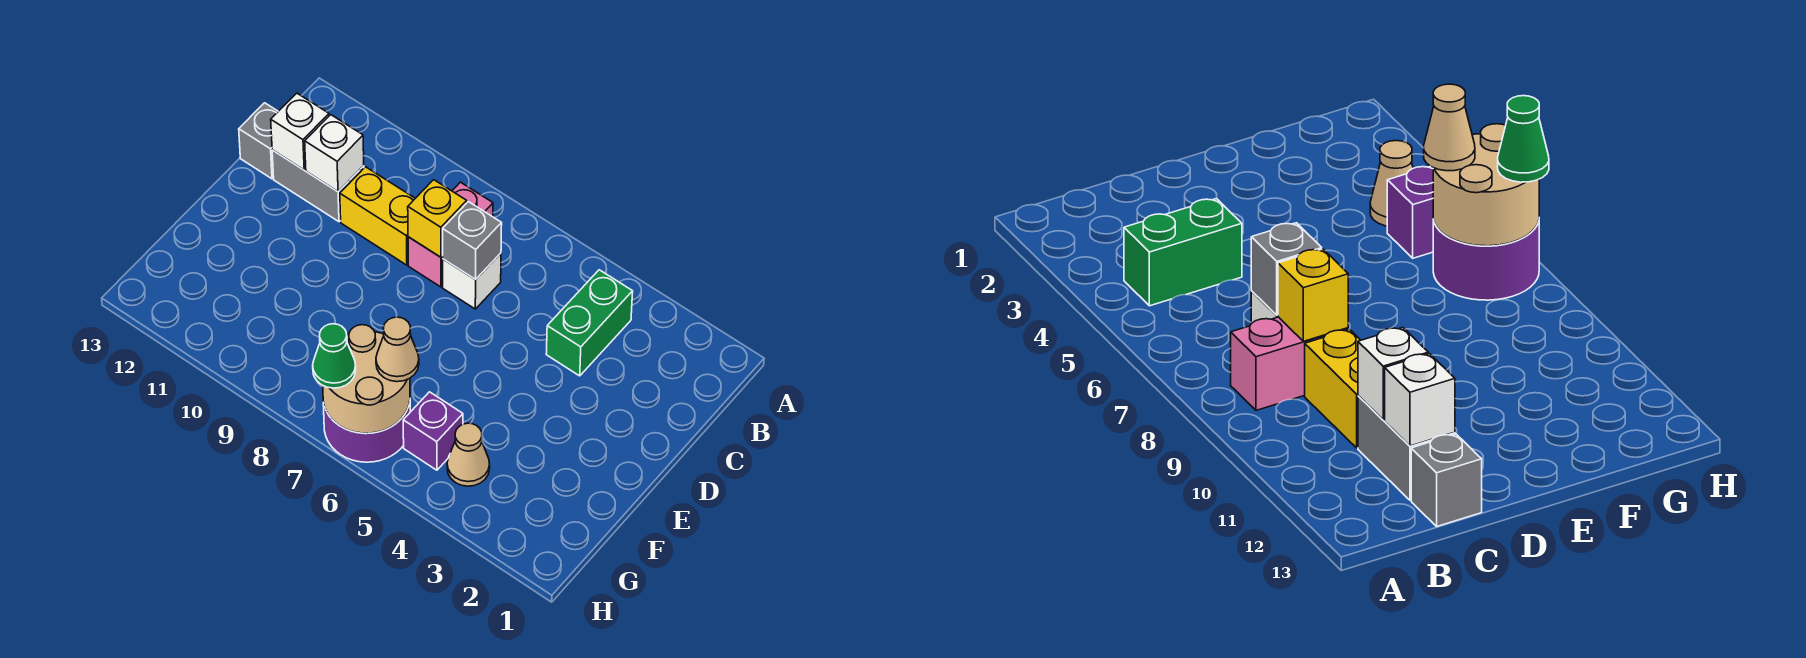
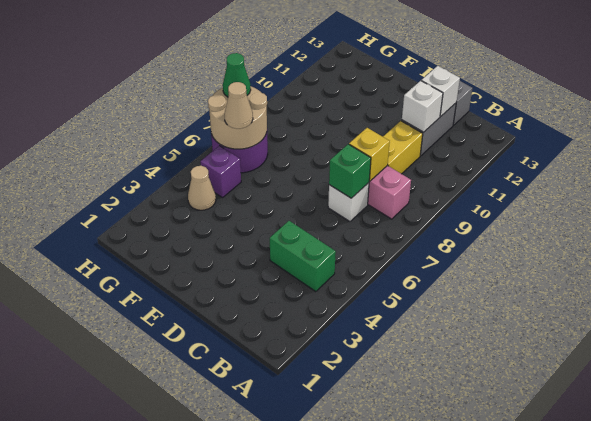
grey 1x1 brick [443,202,502,279] -> green 1x1 brick [329,144,371,198]

